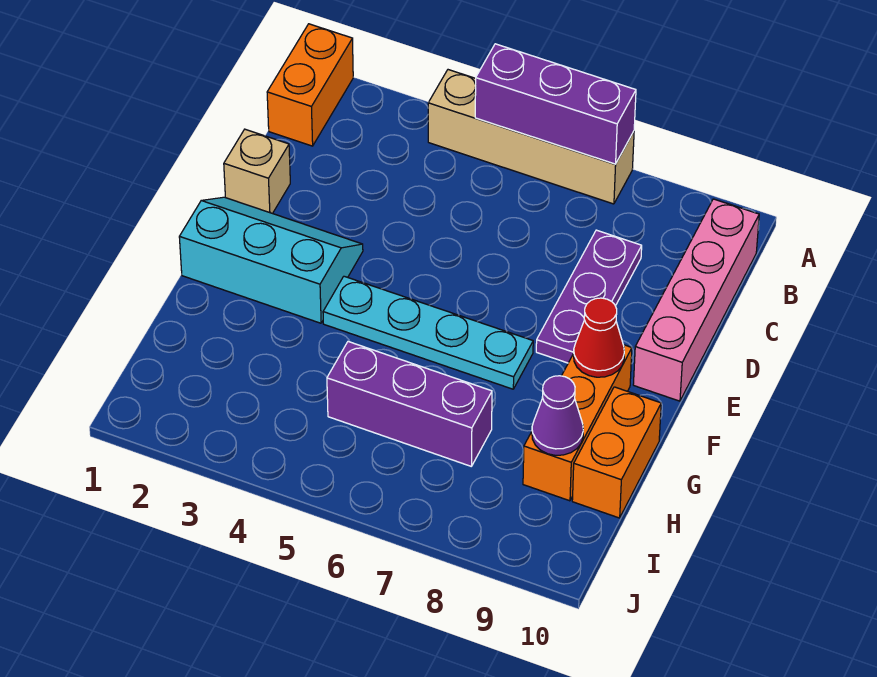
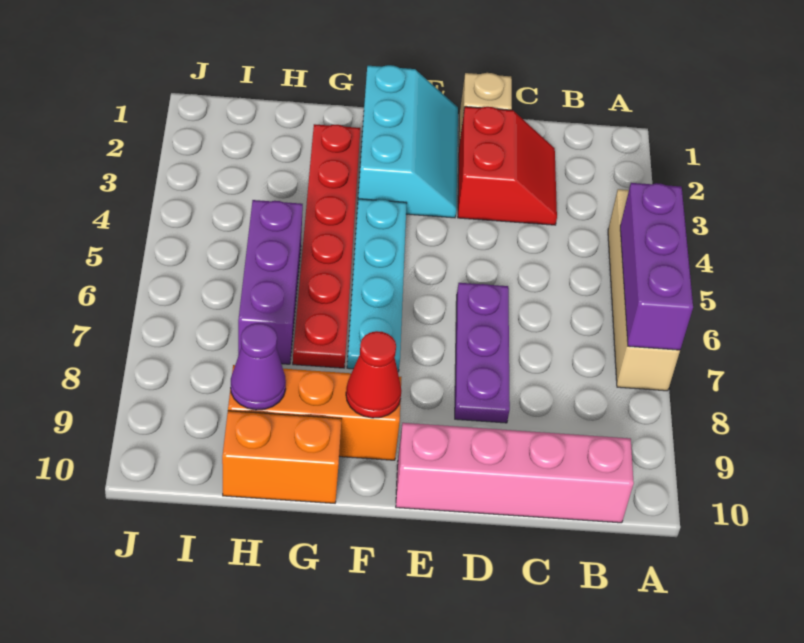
orange 1x2 brick [267,24,353,146] -> none
none -> red 2x2 slope [458,107,557,225]
purple 1x3 plate [536,230,642,363] -> purple 1x3 plate turned to [455,283,510,423]
none -> red 1x6 plate [293,124,360,368]

